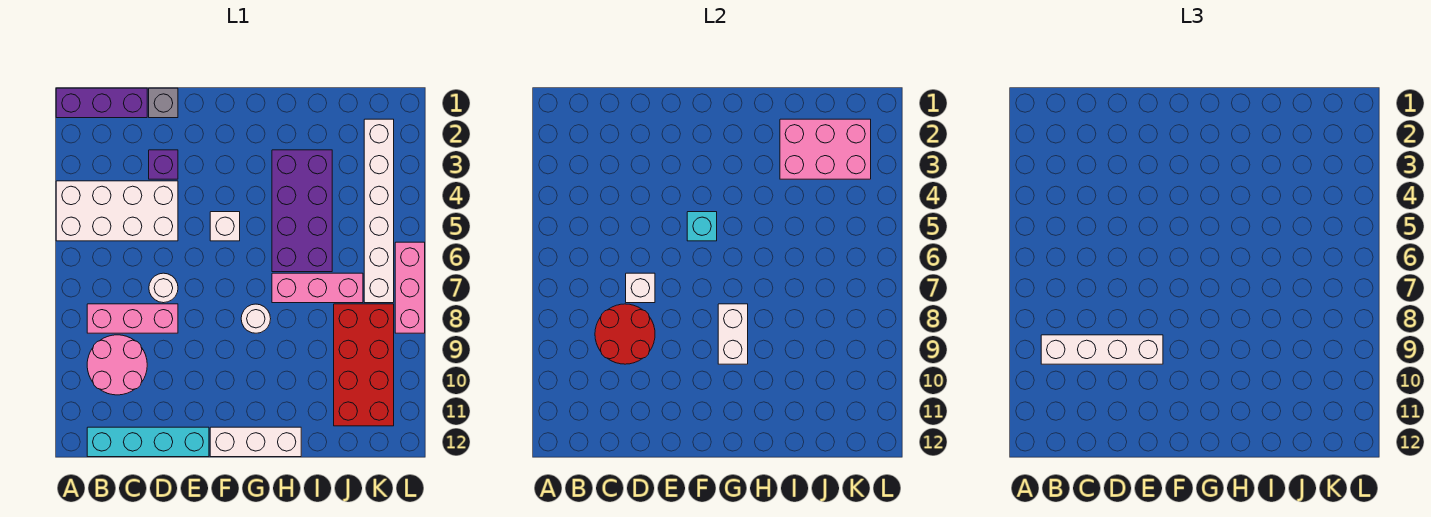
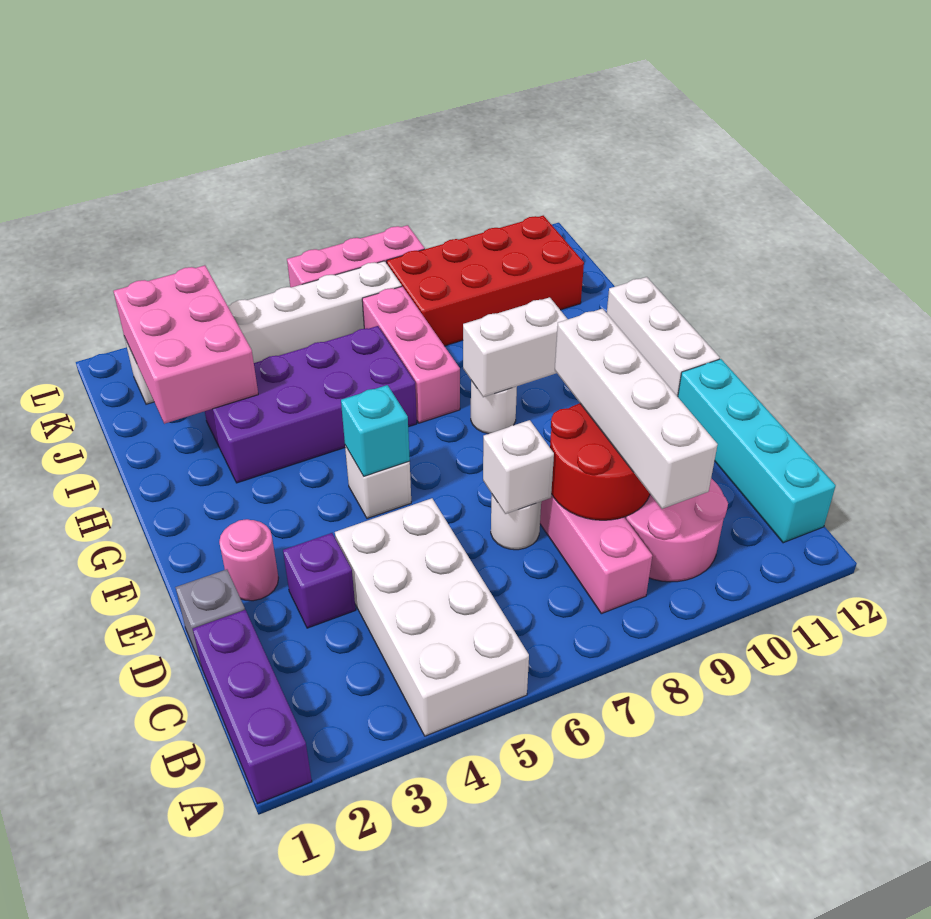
none -> pink 1x1 round brick [219,519,278,601]

